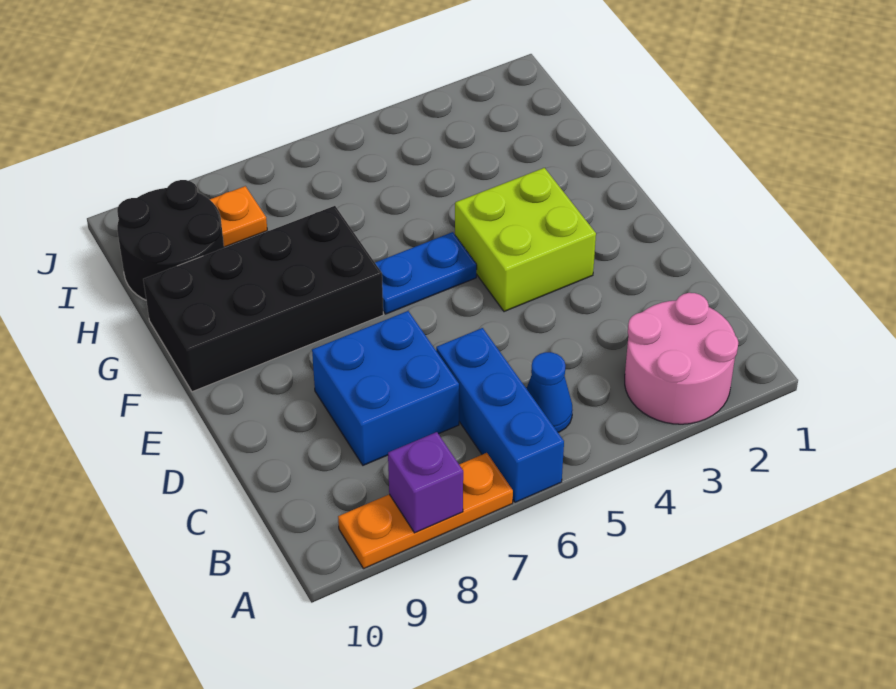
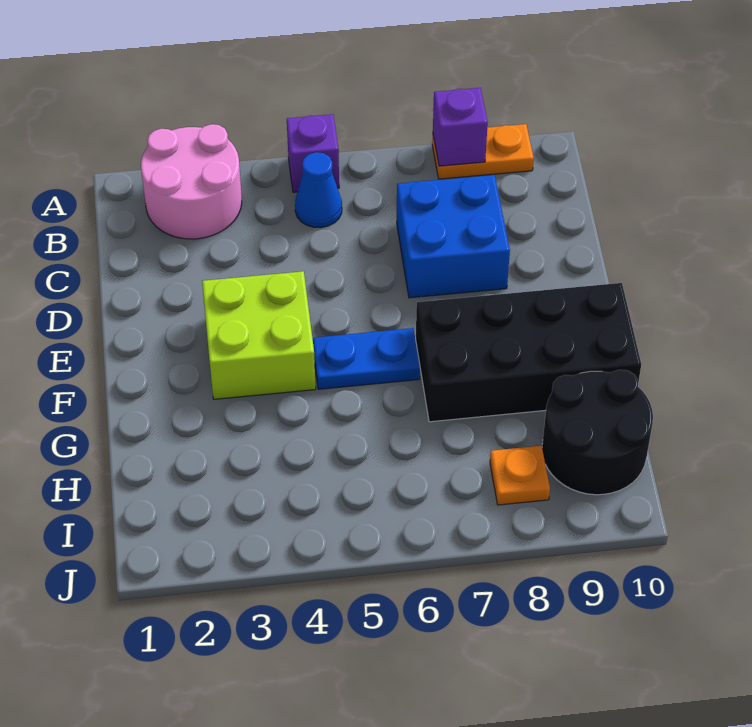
none -> purple 1x1 brick [287,114,339,192]
blue 1x3 brick [436,328,564,502] -> none
orange 1x3 plate [338,453,513,569] -> orange 1x2 plate [432,124,534,179]

